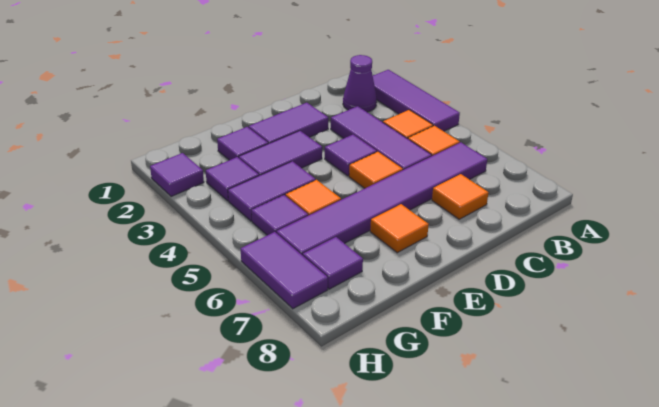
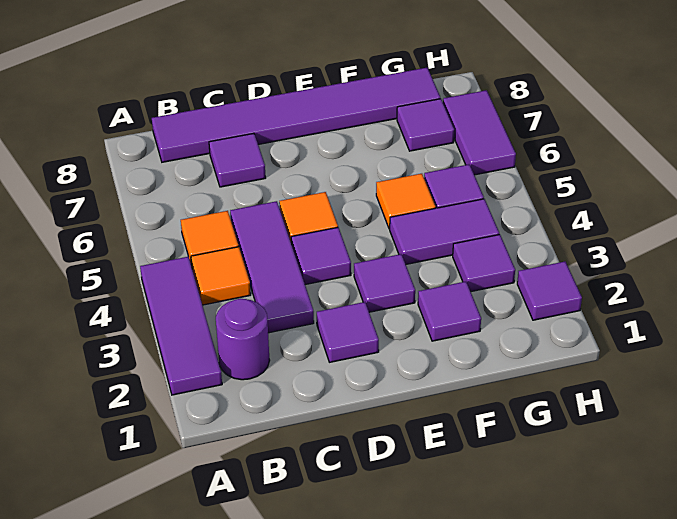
purple 1x1 cone [343,55,377,112] -> purple 1x1 round brick [216,299,270,380]
purple 1x6 tile [277,142,487,255] -> purple 1x6 tile moved to [152,68,440,162]
orange 1x1 tile [432,174,488,219] -> purple 1x1 tile [209,133,266,187]
purple 1x2 tile [249,103,328,144] -> purple 1x1 tile [317,302,379,362]
purple 1x2 tile [239,131,322,176] -> purple 1x1 tile [354,254,415,312]
orange 1x1 tile [370,204,429,253] -> none

